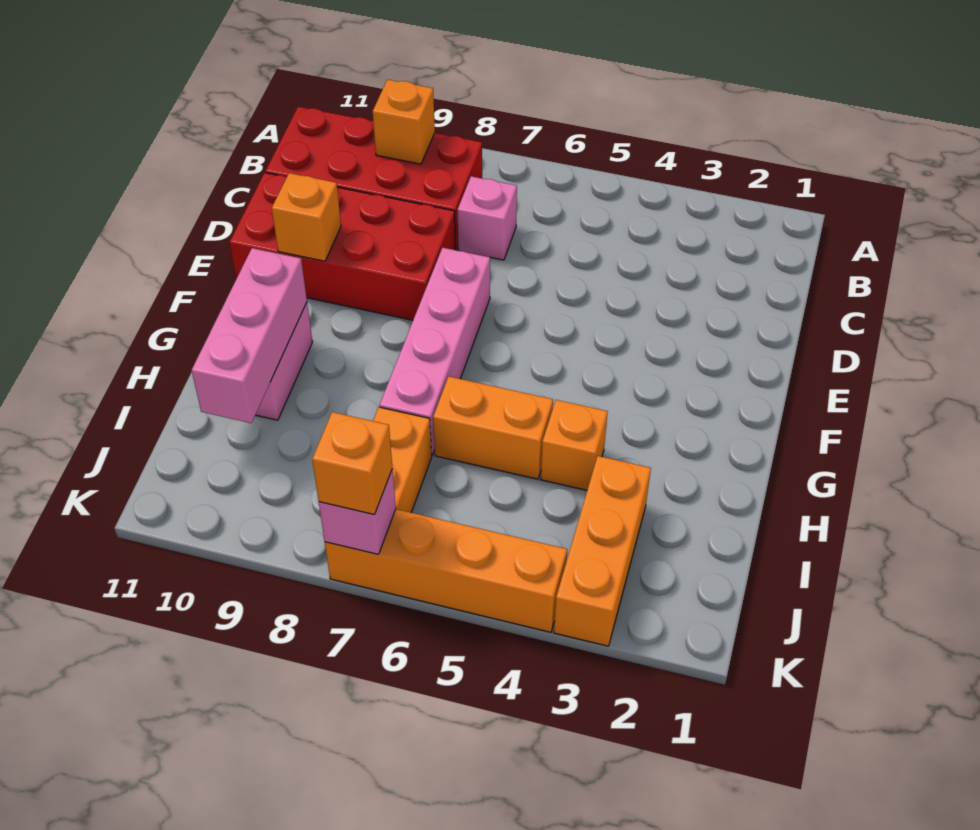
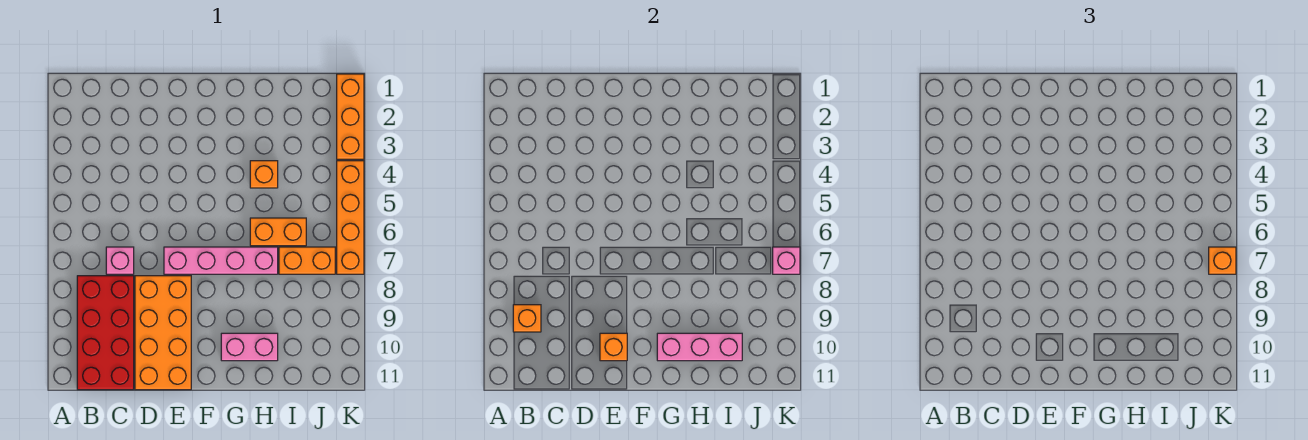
red 2x4 brick [229,173,455,320] -> orange 2x4 brick [135,276,191,390]
orange 1x2 brick [433,376,553,479] -> orange 1x2 brick turned to [250,218,306,246]
orange 1x3 brick [554,456,651,646] -> orange 1x3 brick turned to [337,74,364,159]

